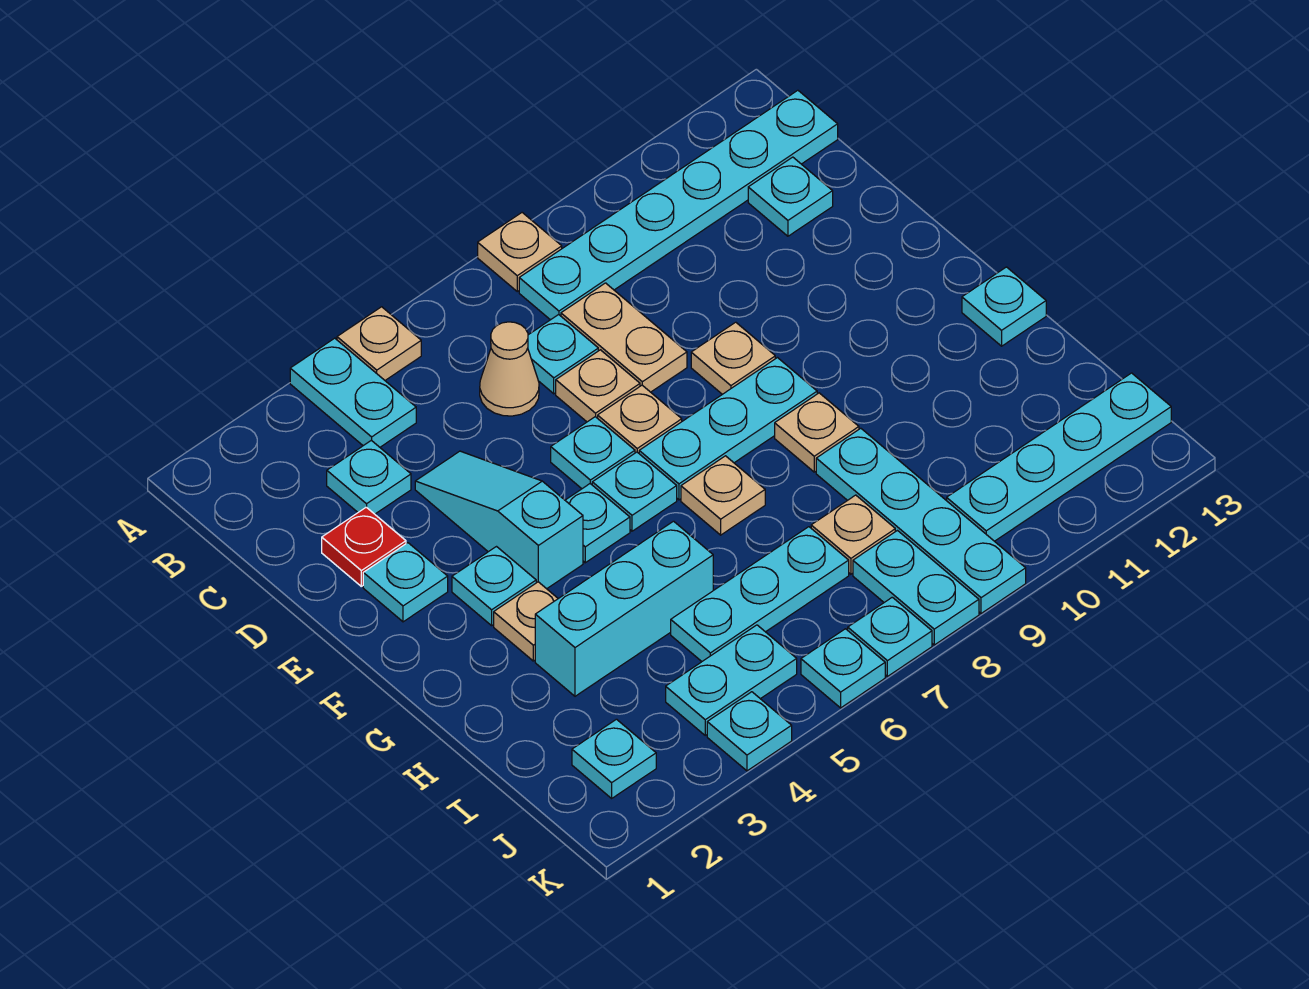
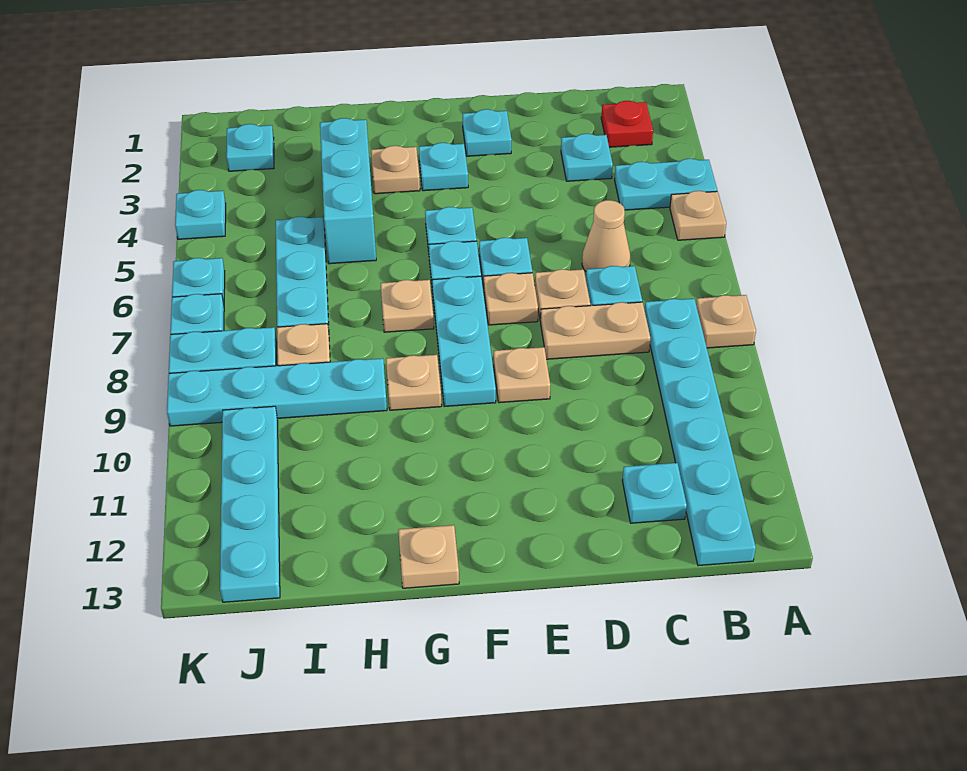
red 1x1 plate [322,507,406,586] -> red 1x1 plate moved to [601,101,653,147]
cyan 1x3 slope [415,451,583,589] -> none
cyan 1x1 plate [962,267,1046,346] -> tan 1x1 plate [398,525,459,588]
cyan 1x2 plate [666,625,797,735] -> none

